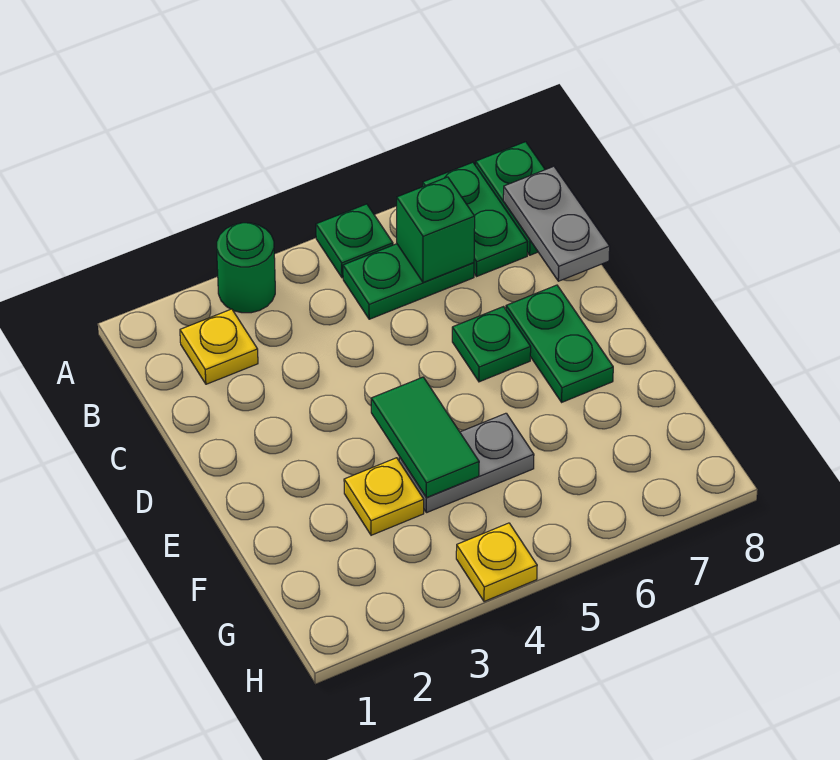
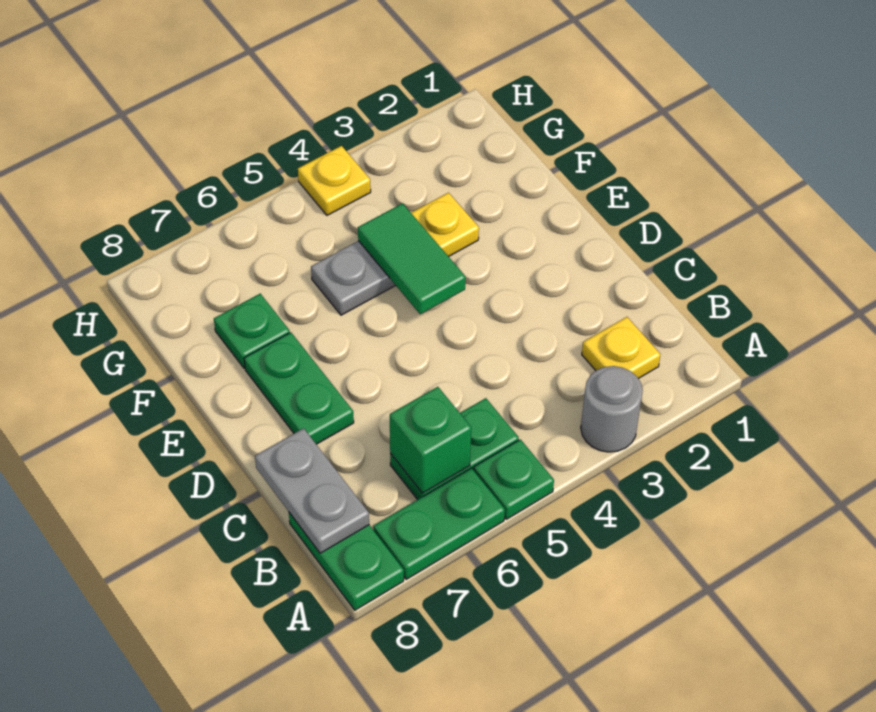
green 1x1 round brick [217,223,275,313] -> grey 1x1 round brick [581,366,643,452]
green 1x2 plate [423,162,527,276] -> green 1x2 plate turned to [373,468,505,579]
green 1x1 plate [452,307,531,382] -> green 1x1 plate moved to [214,294,290,368]

